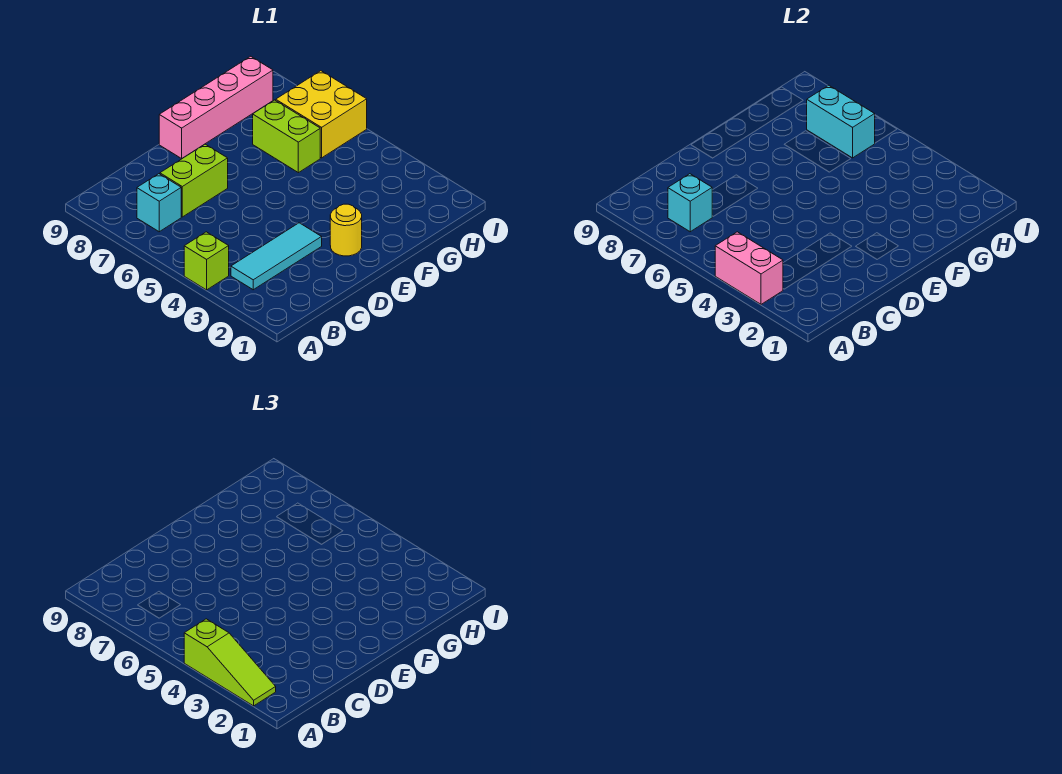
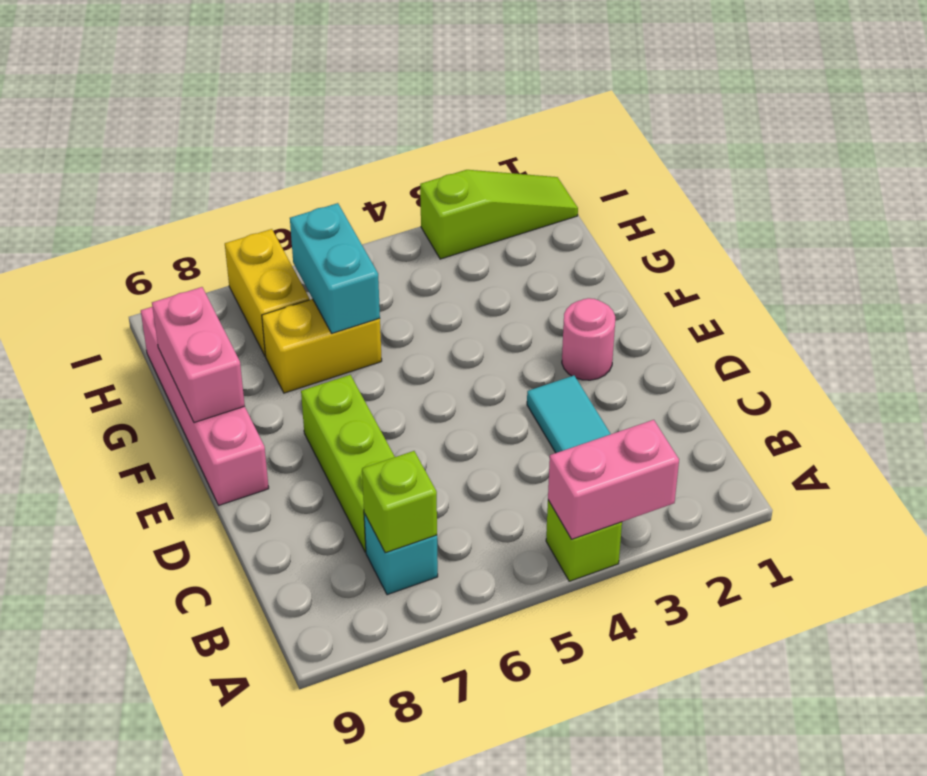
lime 1x3 slope [184,619,276,706] -> lime 1x3 slope moved to [420,170,578,259]
cyan 1x1 brick [668,174,712,232] -> lime 1x1 brick [362,451,437,553]
lime 1x2 brick [160,144,228,217] -> lime 1x3 brick [301,375,395,552]
yellow 1x1 round brick [330,204,362,256] -> pink 1x1 round brick [562,298,615,380]
none -> pink 1x2 brick [152,287,245,423]
lime 1x2 brick [253,100,320,173] -> yellow 1x2 brick [262,299,382,393]
yellow 2x2 brick [276,71,367,158] -> yellow 1x2 brick [225,229,309,356]
cyan 1x2 brick [807,85,875,158] -> cyan 1x2 brick turned to [290,203,380,333]

